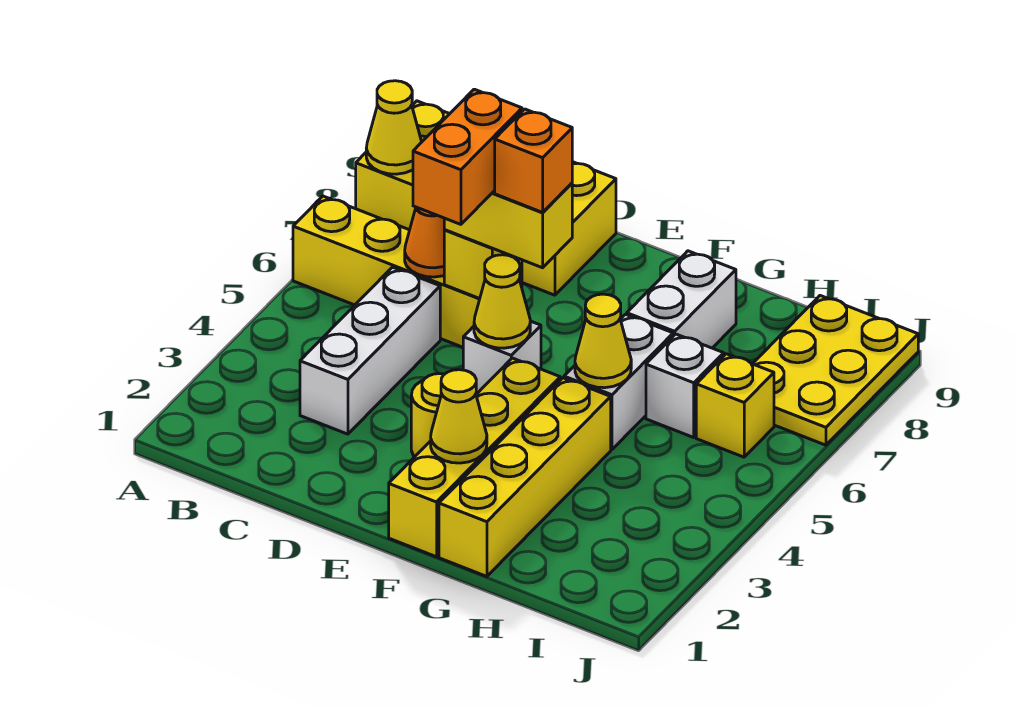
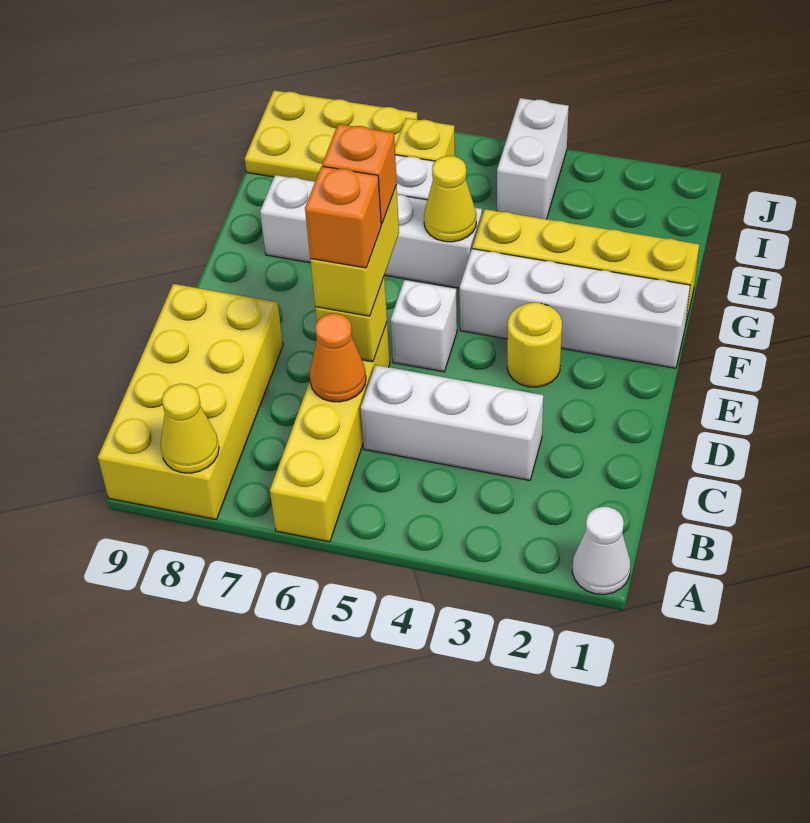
none -> white 1x1 cone [572,507,630,594]
orange 1x2 brick [413,89,522,224] -> orange 1x1 brick [305,166,381,268]
yellow 1x1 cone [474,255,530,348] -> none
yellow 1x4 brick [389,358,560,557] -> white 1x4 brick [459,249,690,368]
yellow 1x1 cone [431,370,487,463] -> none
none -> white 1x2 brick [497,98,569,219]

